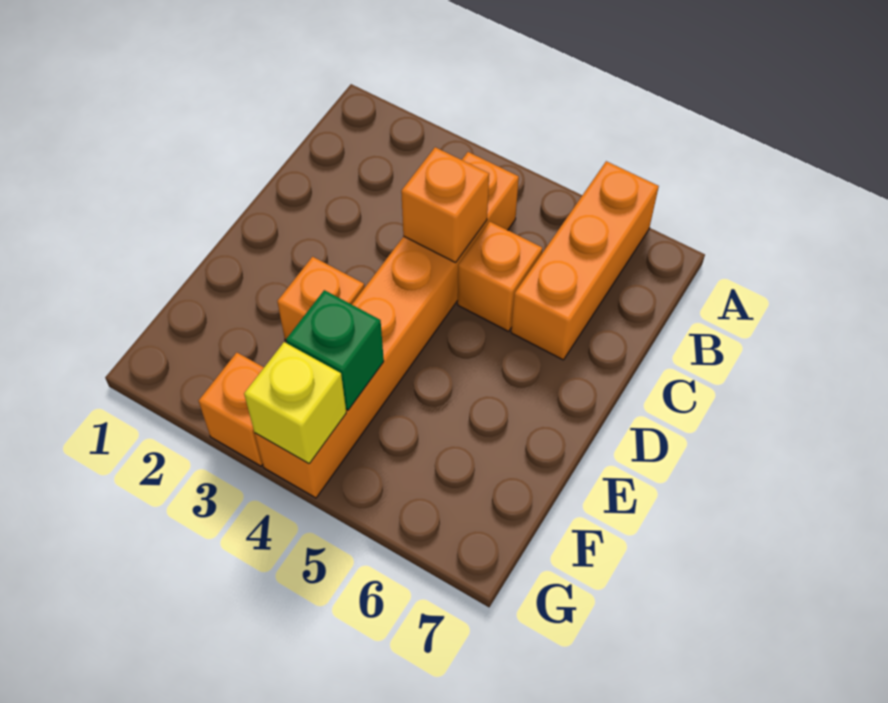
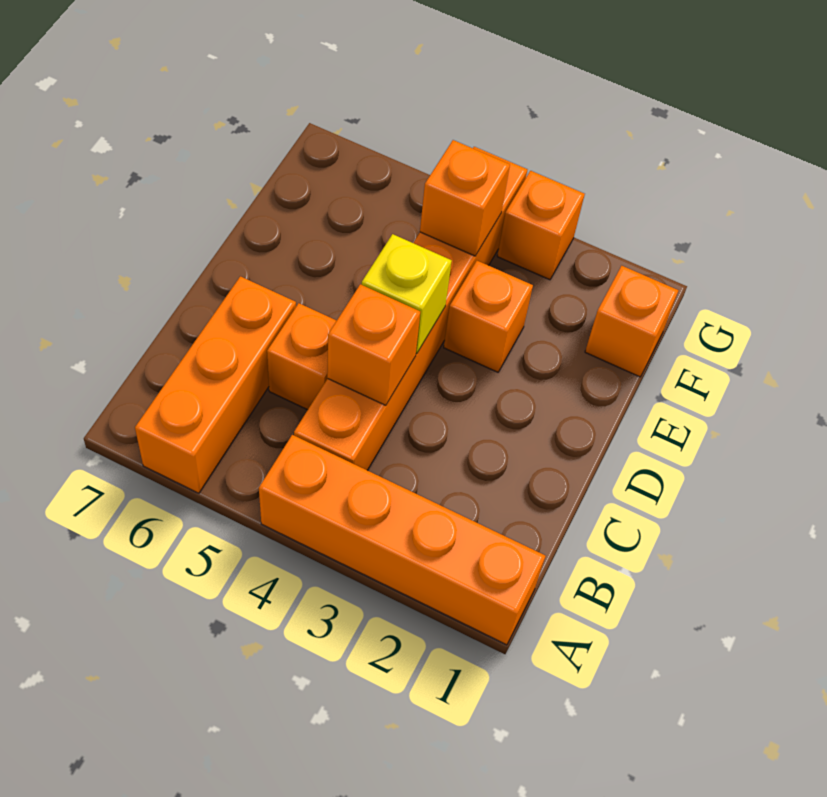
none -> orange 1x4 brick [259,435,545,645]
none -> orange 1x1 brick [585,266,679,377]
green 1x1 brick [286,290,384,410] -> orange 1x1 brick [420,140,510,256]
yellow 1x1 brick [244,342,346,464] -> yellow 1x1 brick moved to [362,234,452,354]

